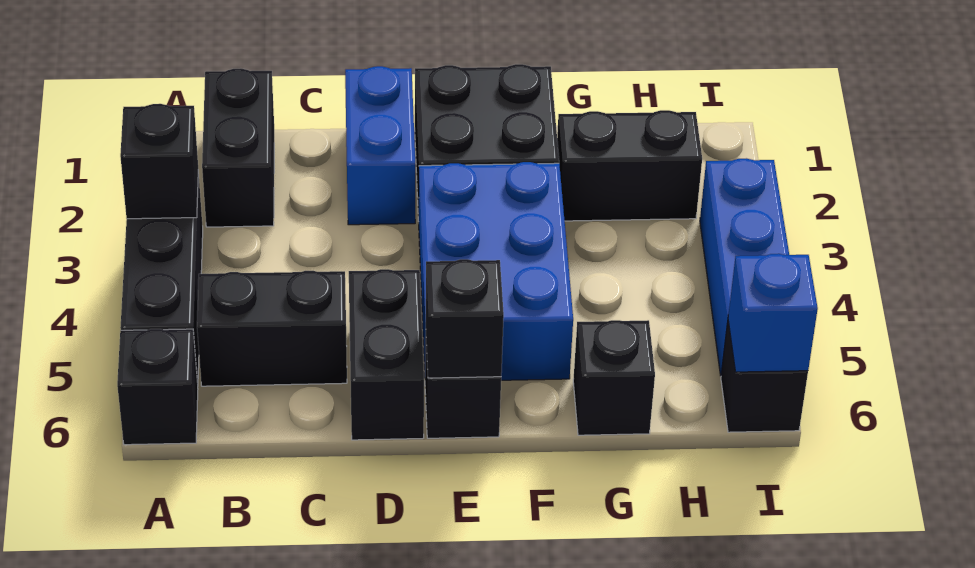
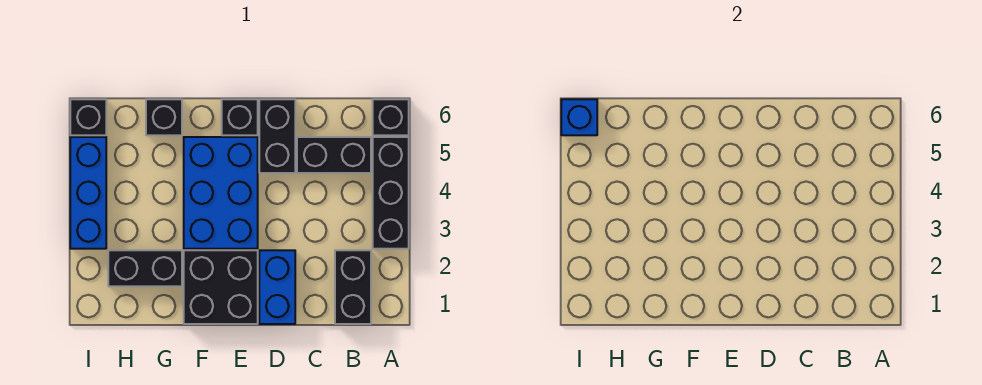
black 1x1 brick [120,104,198,219] -> none
black 1x1 brick [426,259,504,378] -> none

